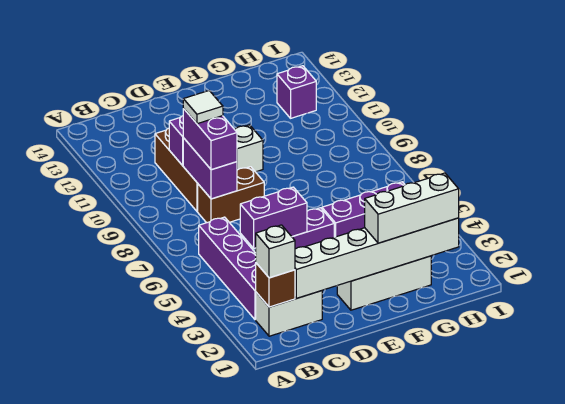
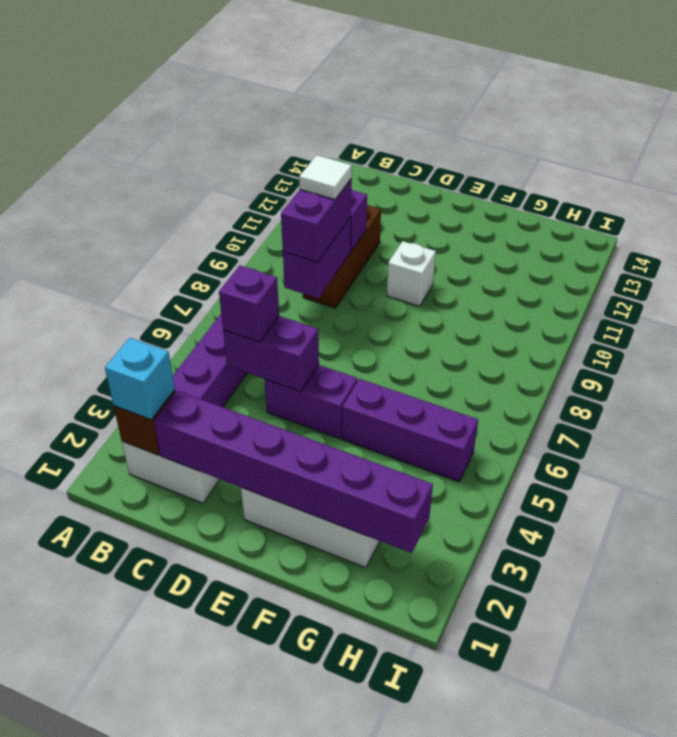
white 1x1 brick [256,225,295,278] -> cyan 1x1 brick [105,338,175,420]
white 1x6 brick [295,218,459,298] -> purple 1x6 brick [154,391,433,553]
brown 1x2 brick [198,167,264,223] -> none
white 1x3 brick [365,173,459,243] -> none
purple 1x1 brick [277,66,316,118] -> purple 1x1 brick moved to [219,265,279,342]

